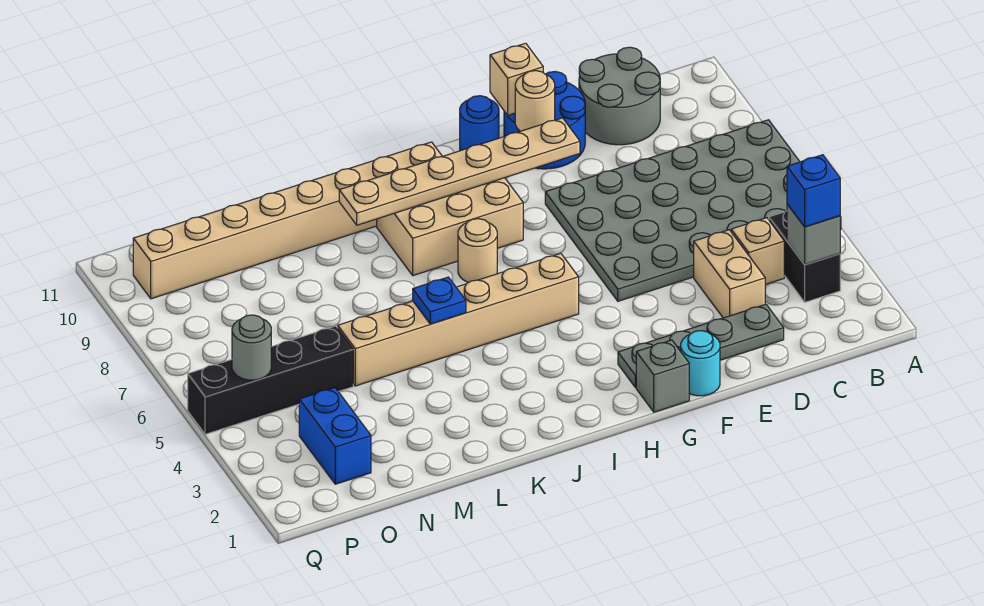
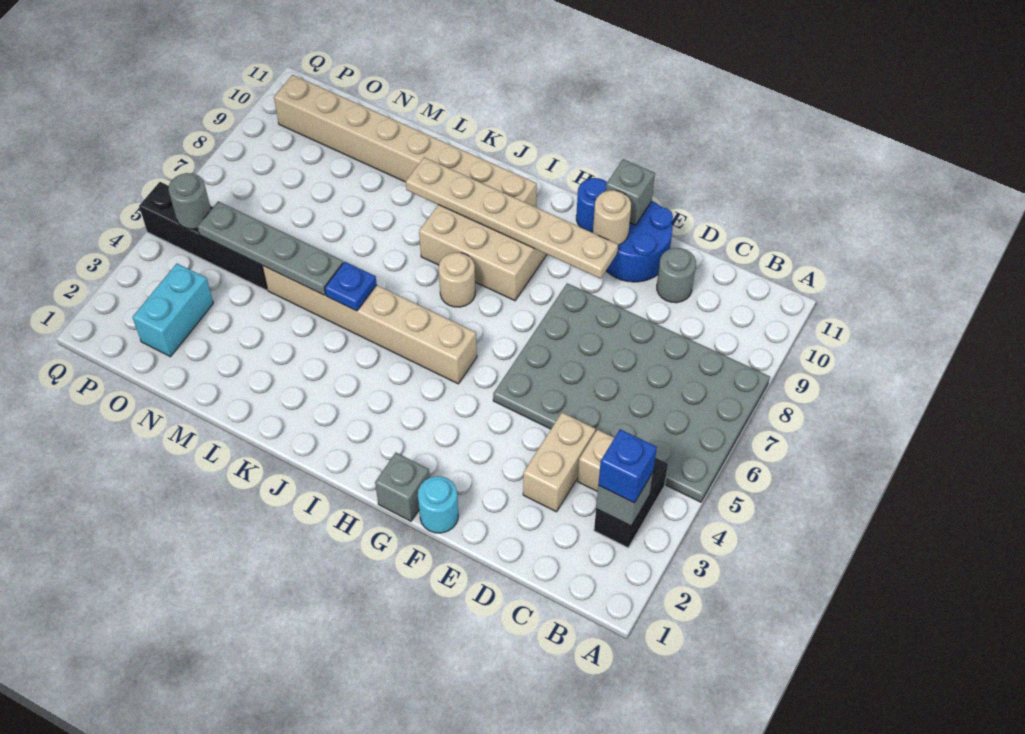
grey 2x2 round brick [579,47,660,145] -> grey 1x1 round brick [657,248,696,303]
grey 1x4 plate [618,304,784,388] -> grey 1x4 plate moved to [198,201,343,295]
tan 1x1 brick [490,43,543,115] -> grey 1x1 brick [606,159,655,225]
blue 1x2 brick [299,388,371,484] -> cyan 1x2 brick [133,264,213,357]

